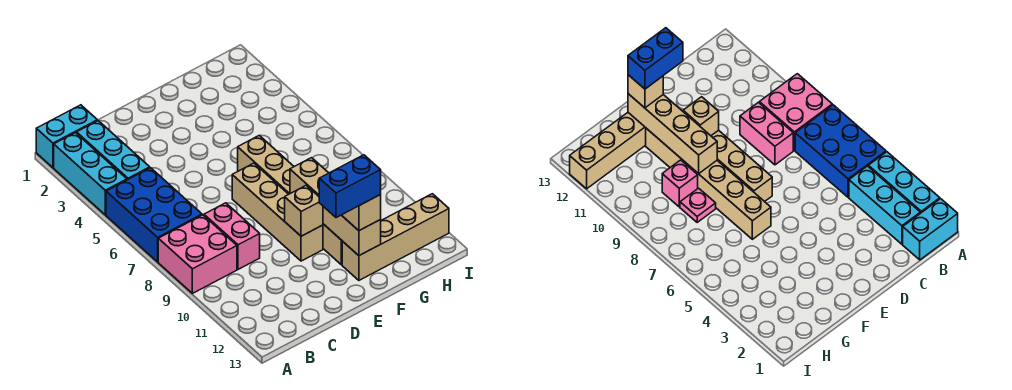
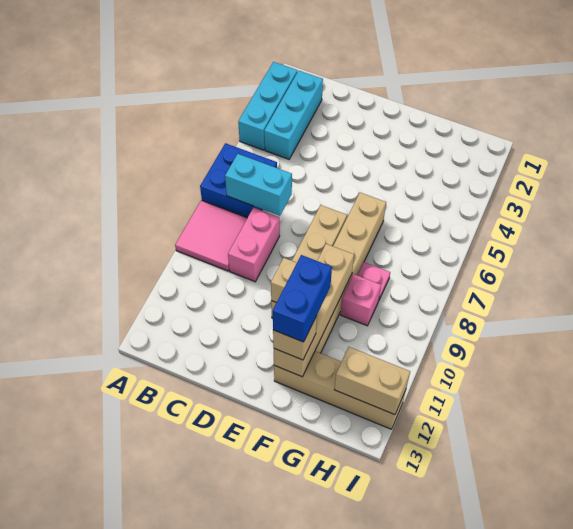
cyan 1x2 brick [36,105,97,168] -> cyan 1x2 brick moved to [225,154,292,216]
blue 2x3 brick [106,168,202,262] -> blue 2x2 brick [200,143,277,218]
pink 2x2 brick [158,215,237,293] -> pink 2x2 tile [175,200,247,271]
blue 1x2 brick [319,155,381,218] -> blue 1x2 brick turned to [273,255,332,342]
none -> tan 1x2 brick [335,347,410,415]

